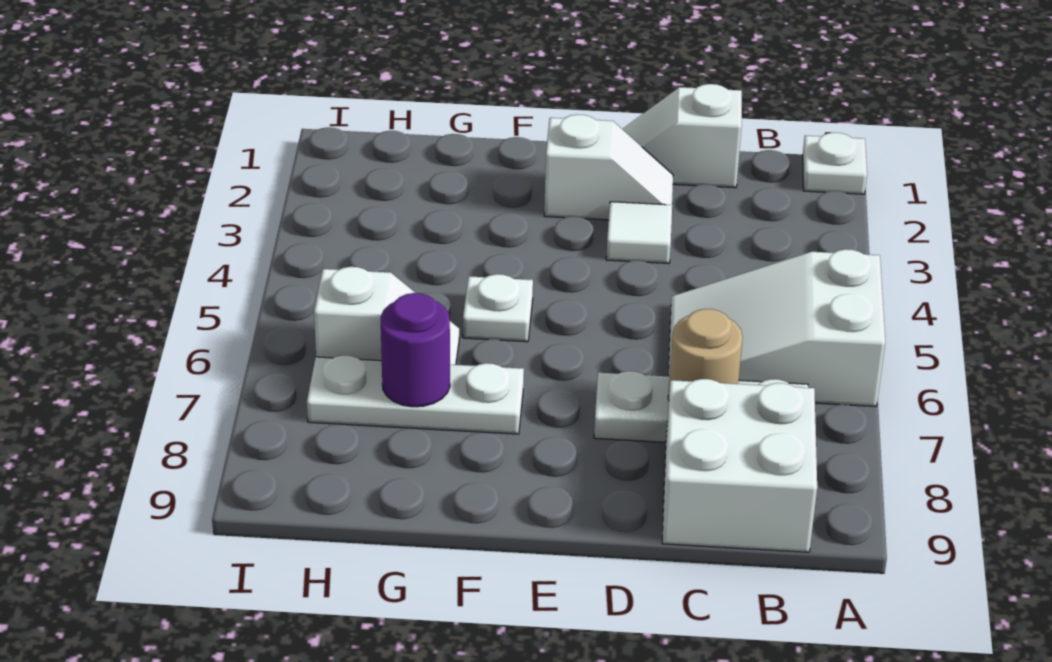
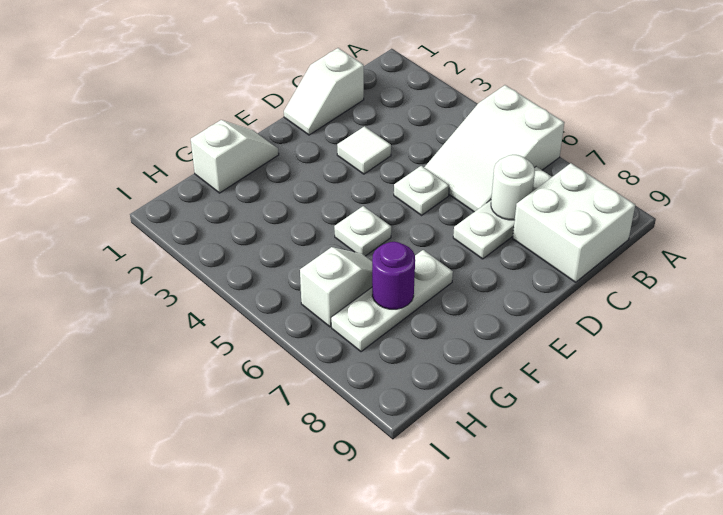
white 1x1 plate [803,133,867,194] -> white 1x1 plate moved to [394,166,449,215]
tan 1x1 round brick [668,309,743,399] -> white 1x1 round brick [491,155,535,220]
white 1x2 slope [544,114,673,220] -> white 1x2 slope moved to [191,120,279,193]

